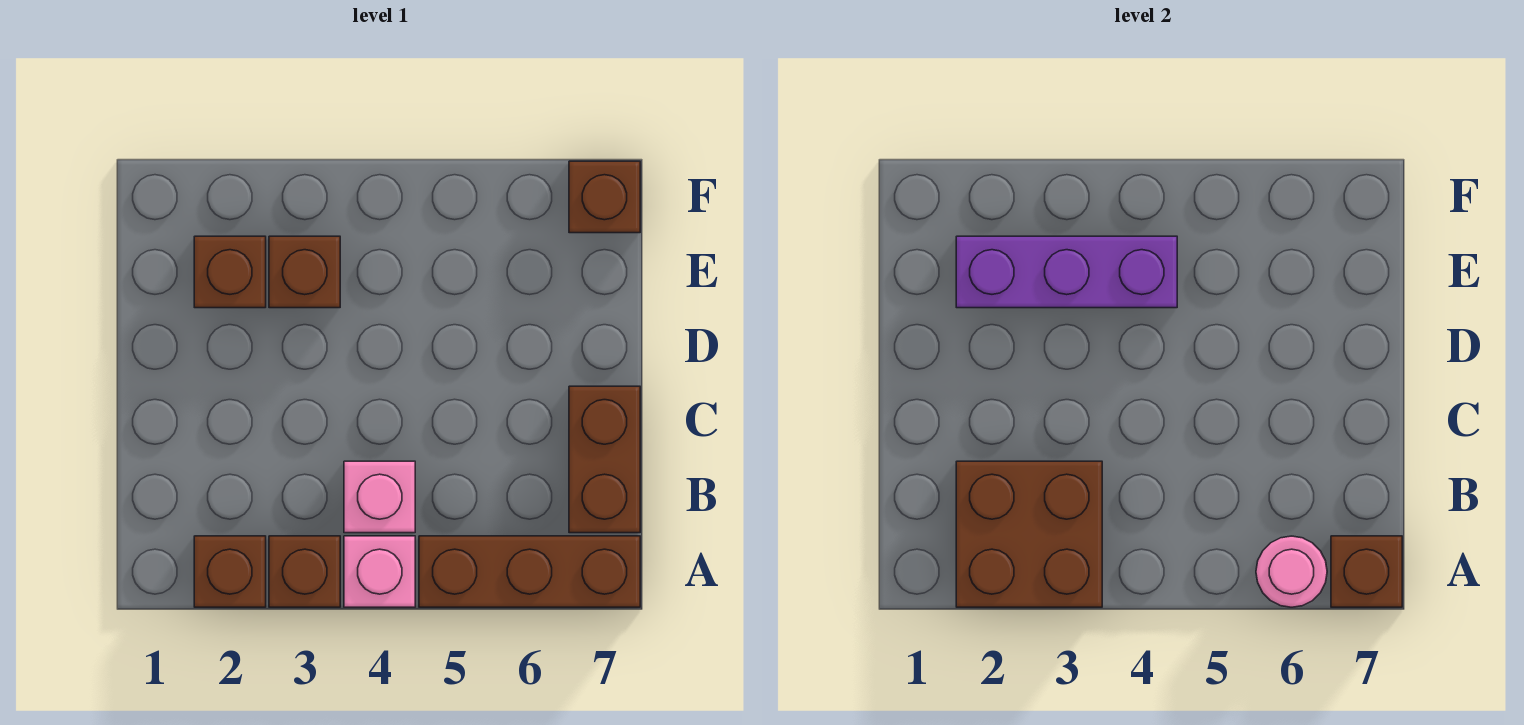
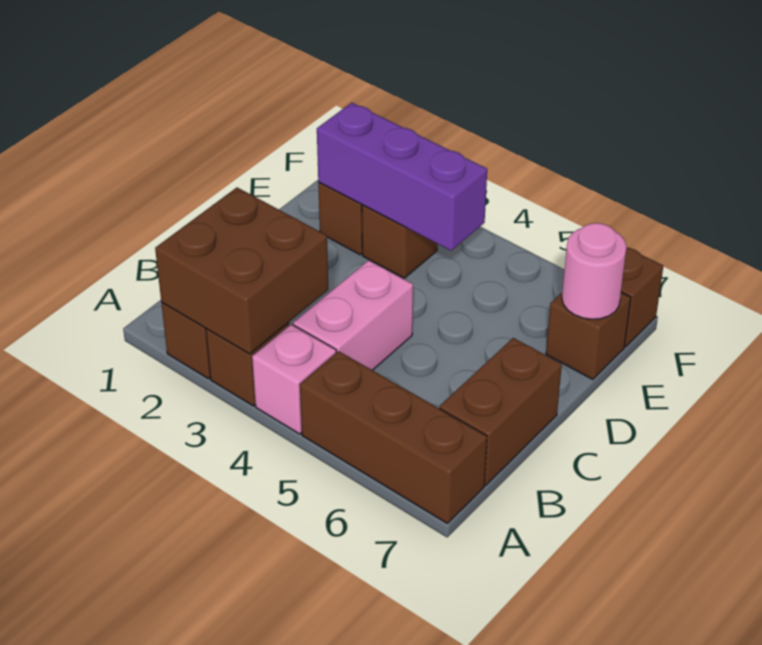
pink 1x1 round brick [1256,536,1327,607] -> pink 1x1 round brick moved to [562,223,626,319]
brown 1x1 brick [1331,536,1402,607] -> brown 1x1 brick moved to [546,292,631,379]
pink 1x1 brick [344,461,415,533] -> pink 1x2 brick [293,260,413,370]

